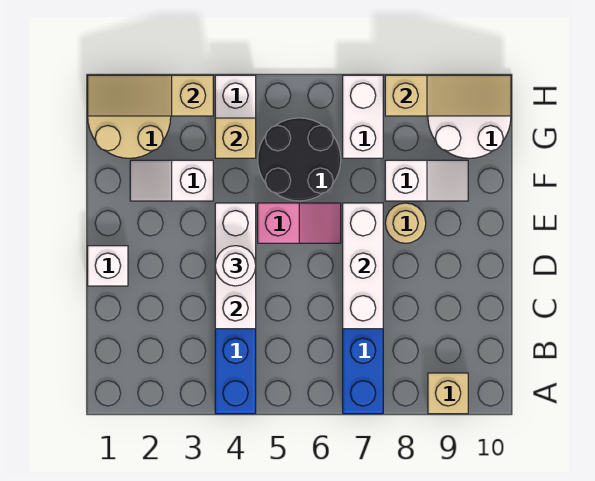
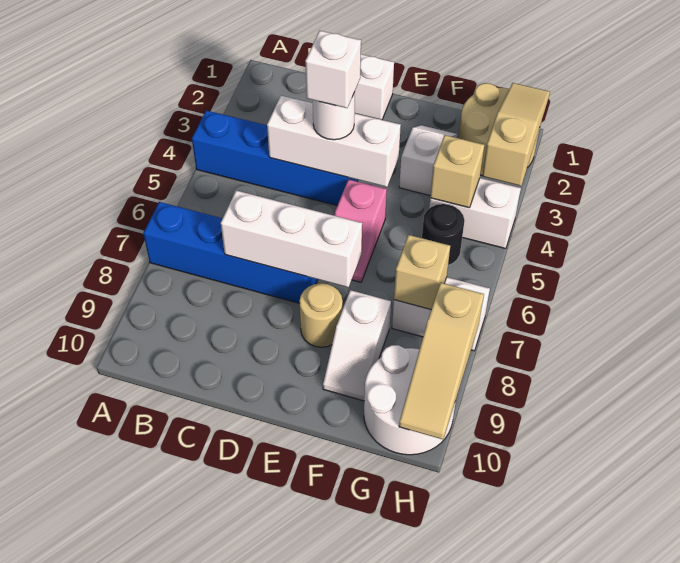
tan 1x1 brick [428,373,468,414] -> tan 1x1 brick moved to [394,235,450,309]
none -> white 1x1 brick [305,31,361,108]
black 2x2 round brick [258,118,341,201] -> black 1x1 round brick [422,204,465,265]

